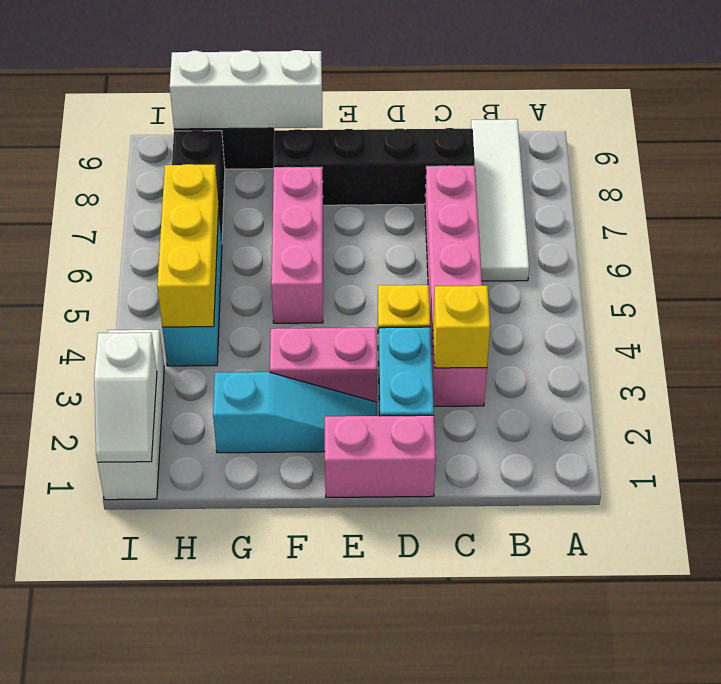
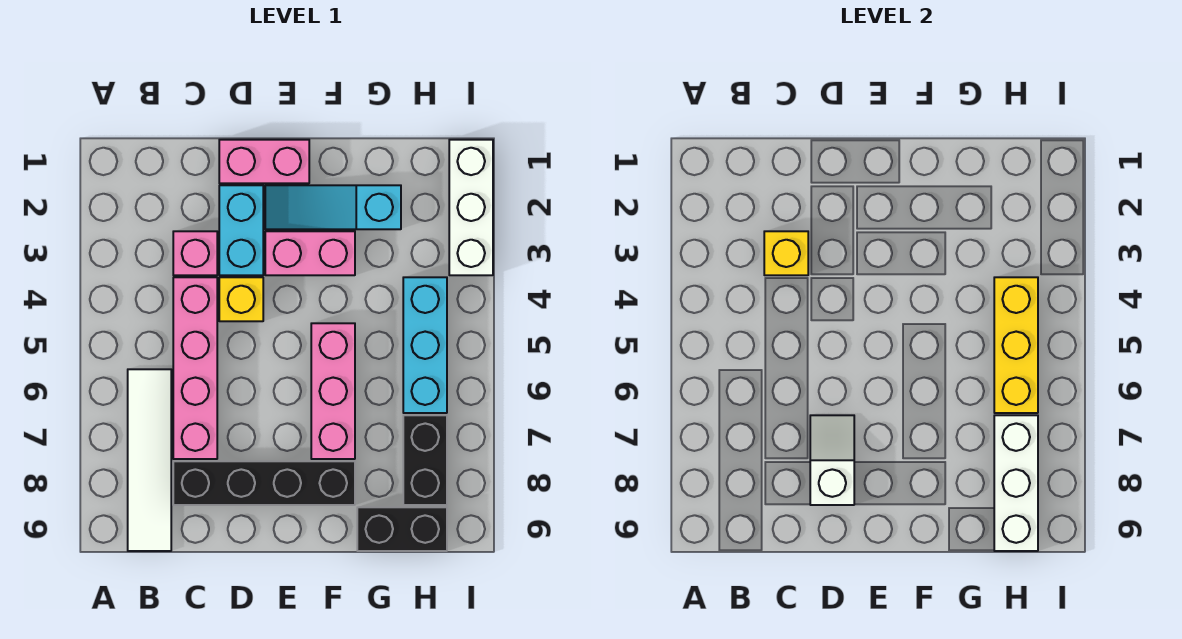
white 1x3 brick [170,50,322,129] -> white 1x3 brick turned to [994,415,1038,551]
white 1x2 slope [94,333,157,462] -> white 1x2 slope moved to [810,415,854,505]

